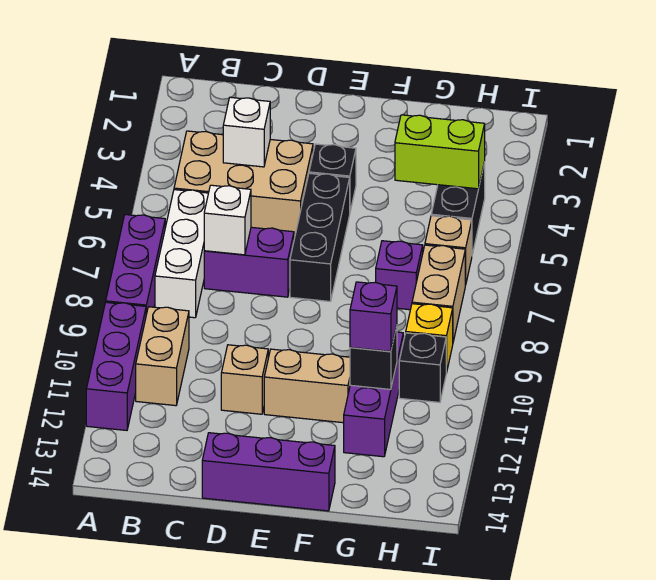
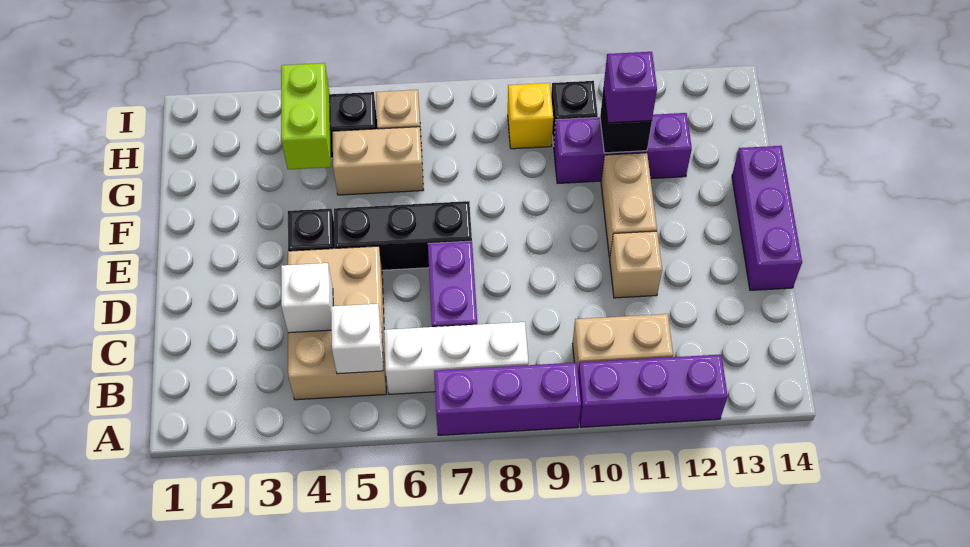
white 1x1 brick [204,185,251,255] -> white 1x1 brick moved to [331,304,383,374]
purple 1x1 brick [376,241,423,310] -> none
tan 1x2 brick [412,245,465,341] -> tan 1x2 brick moved to [332,127,423,195]

